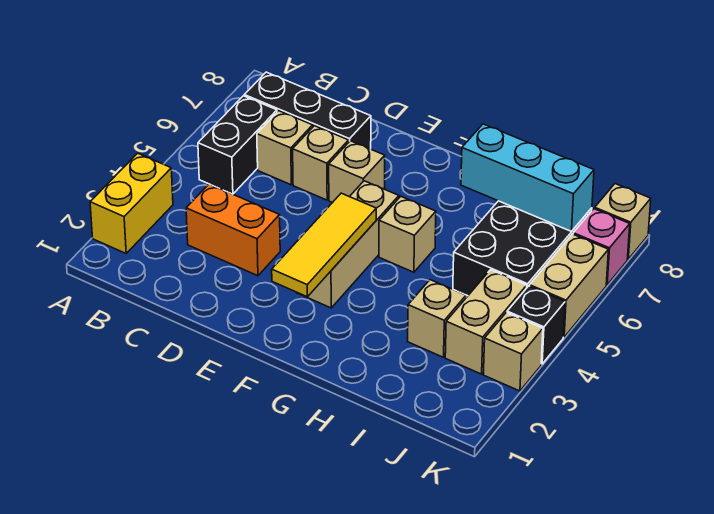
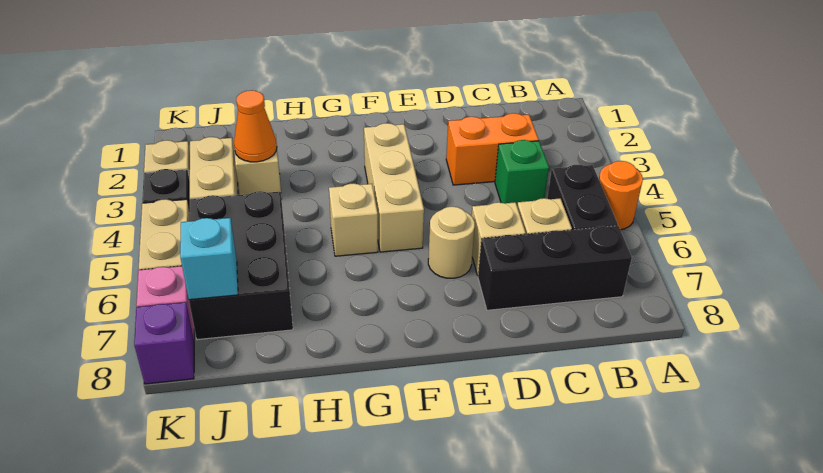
yellow 1x2 brick [90,153,173,253] -> none
none -> orange 1x1 round brick [599,161,643,230]
none -> green 1x1 brick [495,140,549,205]
tan 1x1 brick [329,141,385,203] -> tan 1x1 round brick [428,206,475,278]
yellow 1x3 tile [272,193,376,297] -> none
cyan 1x3 brick [461,124,594,231] -> cyan 1x1 brick [180,218,238,300]
none -> orange 1x1 cone [234,90,277,162]
tan 1x1 brick [595,184,651,259] -> purple 1x1 brick [134,302,194,384]

